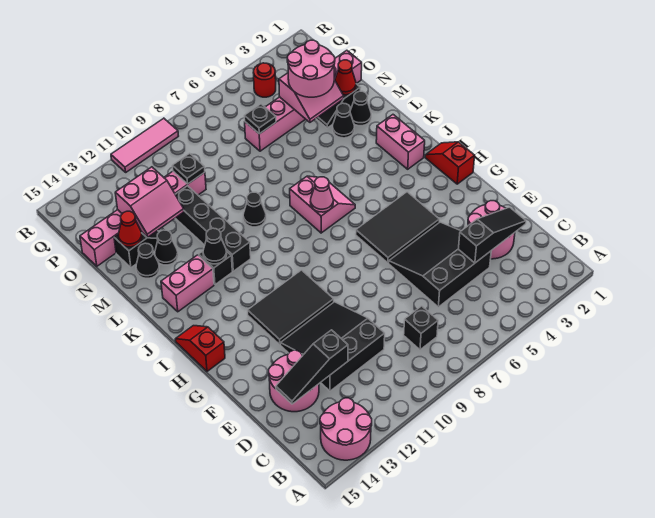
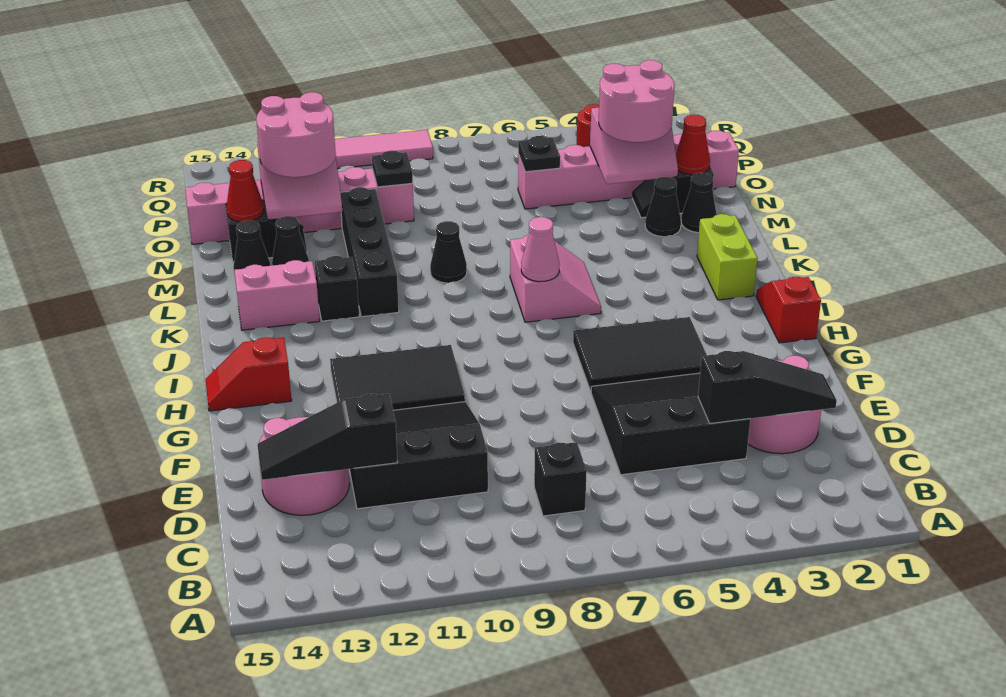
pink 2x2 round brick [320,398,372,460] -> pink 2x2 round brick moved to [256,92,336,177]
red 1x2 slope [175,326,225,371] -> red 1x2 slope turned to [205,337,292,411]
pink 1x2 brick [376,115,425,169] -> lime 1x2 brick [697,214,758,300]
black 1x1 cone [203,228,227,264] -> none

